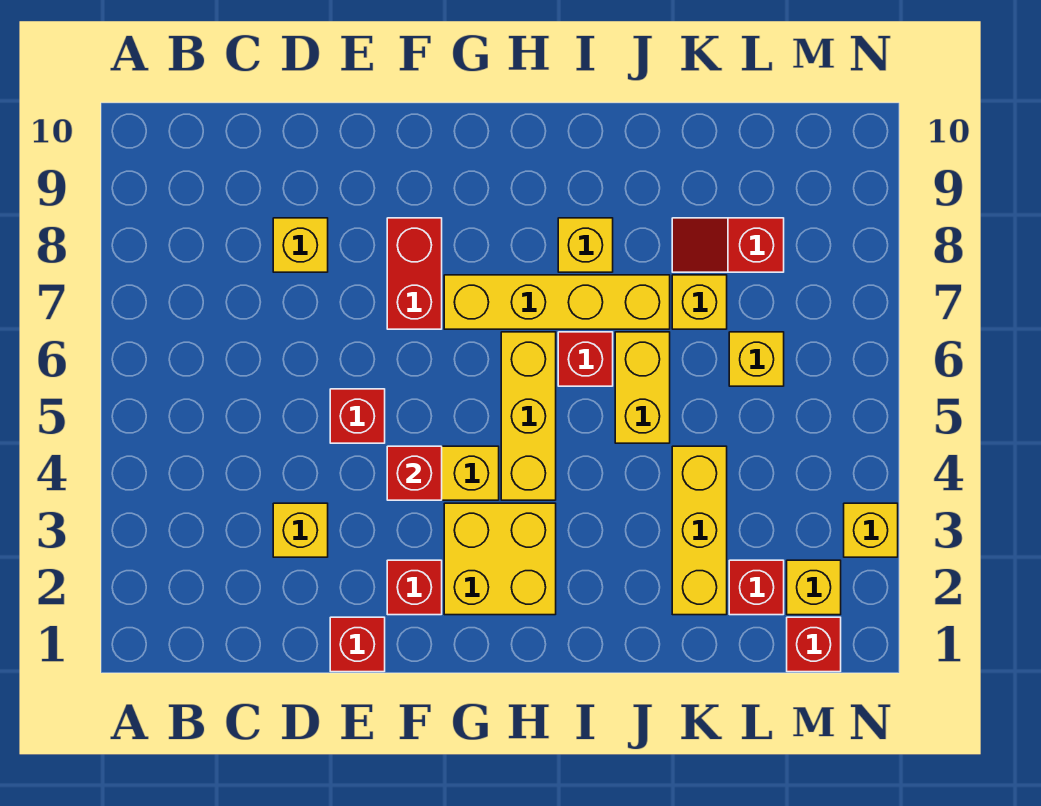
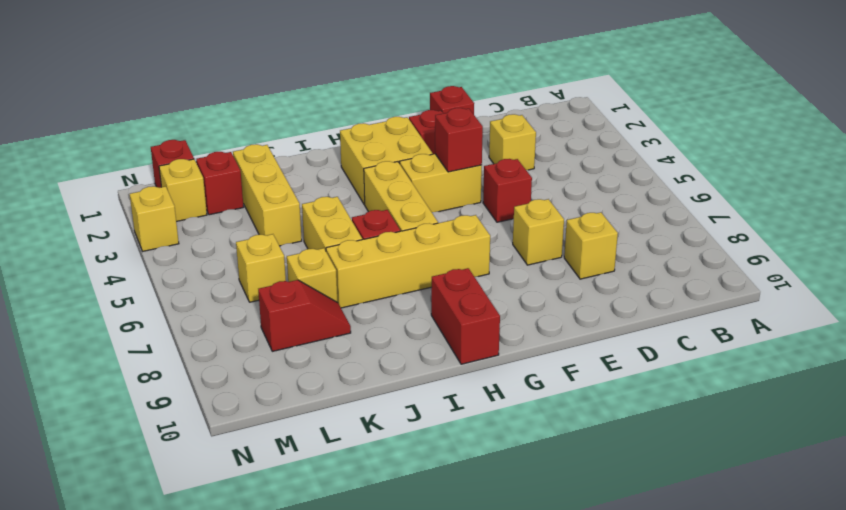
red 1x2 brick [387,218,442,329] -> red 1x2 brick moved to [431,268,500,364]
yellow 1x1 brick [558,218,613,272] -> yellow 1x1 brick moved to [513,199,564,265]

